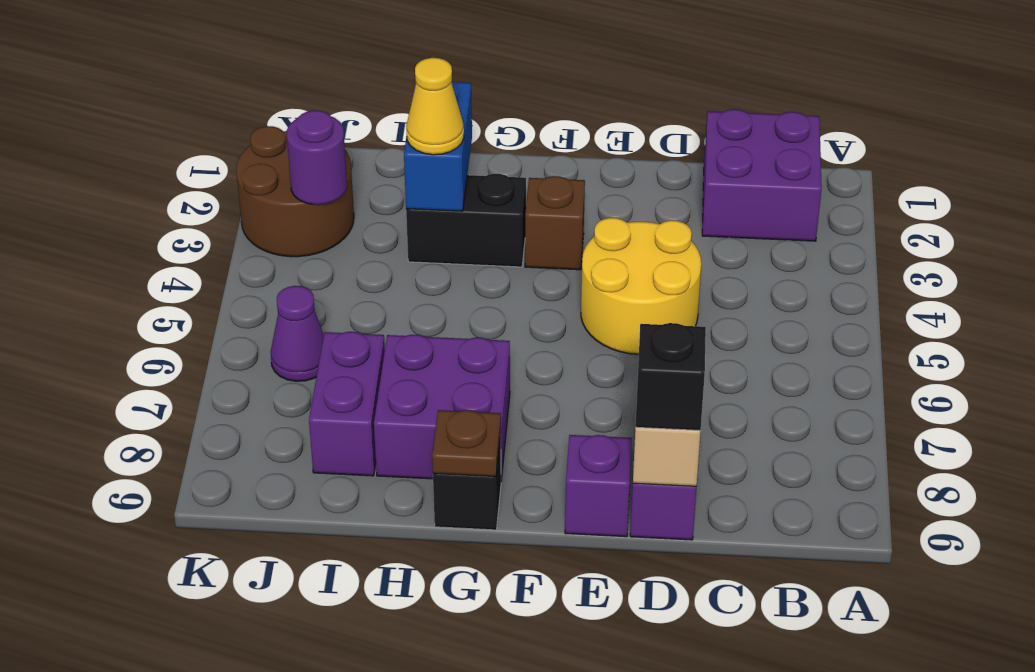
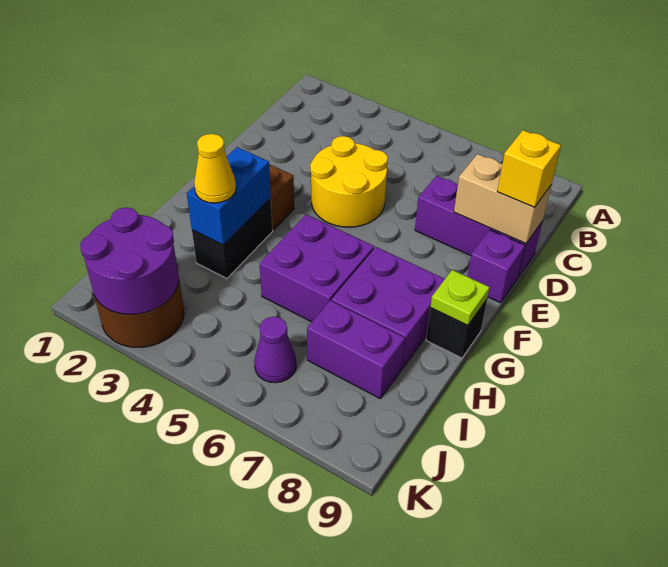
purple 2x2 brick [702,109,822,241] -> purple 2x2 brick moved to [260,214,374,322]
black 1x1 brick [635,323,706,431] -> yellow 1x1 brick [497,130,561,207]
brown 1x1 plate [432,410,501,477] -> lime 1x1 plate [430,270,490,325]
blue 1x2 brick [404,81,472,211] -> blue 1x2 brick turned to [187,147,271,245]
purple 1x1 round brick [287,110,347,205] -> purple 2x2 round brick [80,207,179,314]

